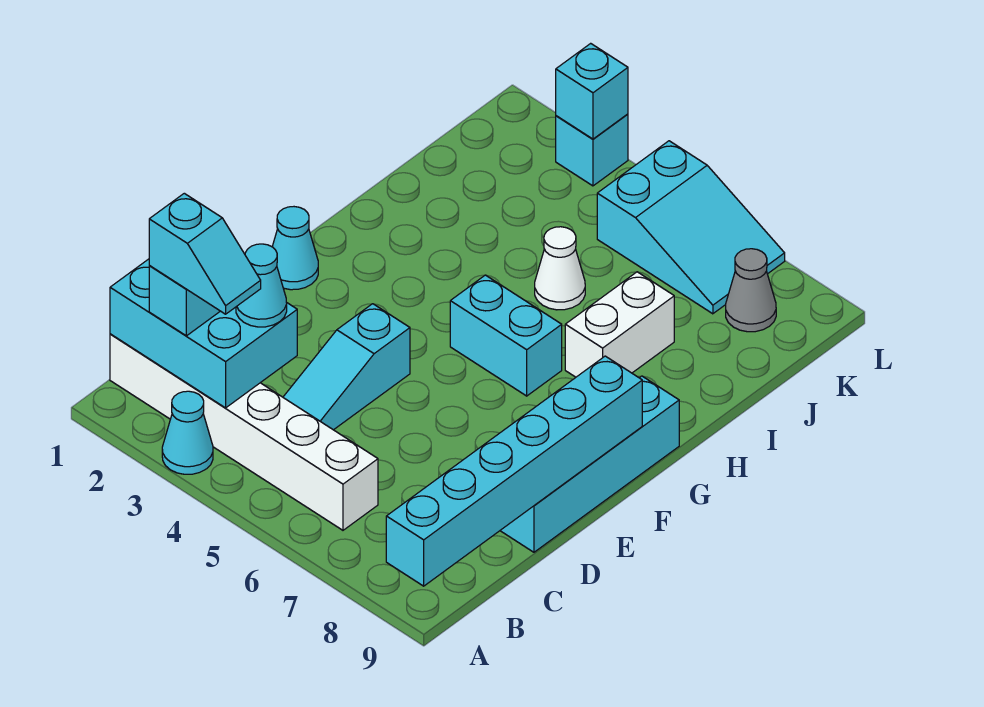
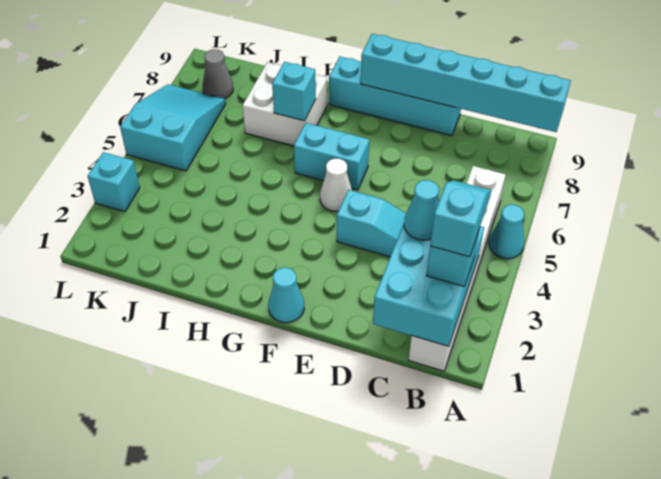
cyan 1x1 cone [162,391,213,474] -> cyan 1x1 cone moved to [489,205,524,259]
cyan 1x2 brick [450,275,562,396] -> cyan 1x2 brick turned to [294,123,369,190]
white 1x2 brick [565,272,674,377] -> white 2x2 brick [242,63,327,146]
white 1x1 cone [535,227,585,310] -> white 1x1 cone moved to [320,158,352,212]
cyan 1x1 brick [556,43,628,139] -> cyan 1x1 brick moved to [272,62,316,121]

